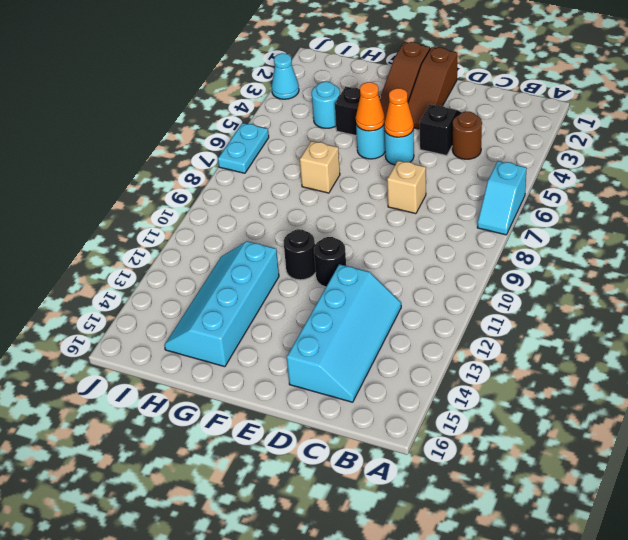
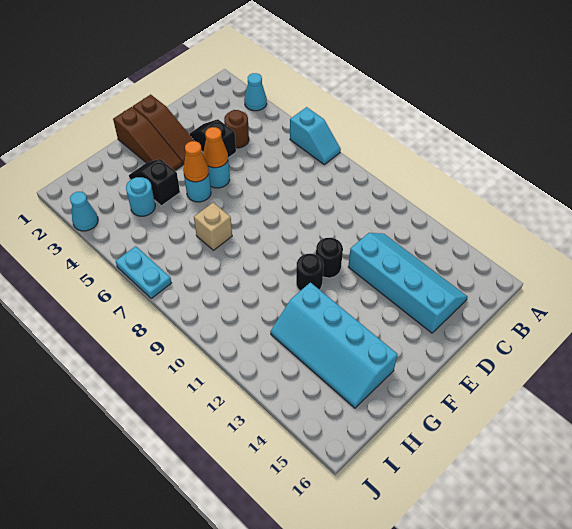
none -> cyan 1x1 cone [244,73,267,111]
tan 1x1 brick [387,161,426,214] -> none

